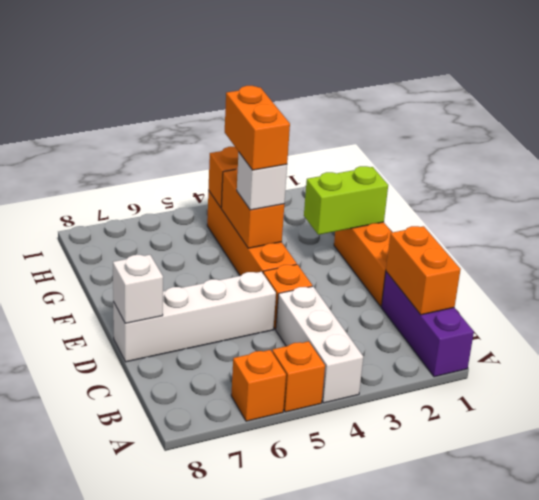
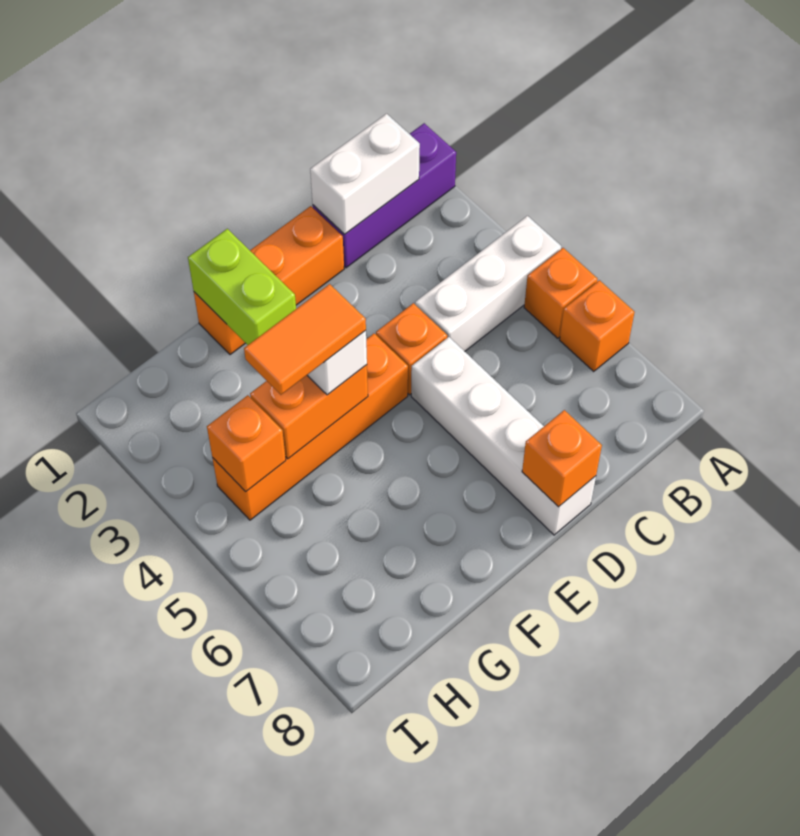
orange 1x2 brick [386,226,461,315] -> white 1x2 brick [310,114,420,234]
white 1x1 brick [113,255,163,323] -> orange 1x1 brick [522,410,602,507]
orange 1x2 brick [225,86,290,170] -> orange 1x2 tile [244,284,366,395]

